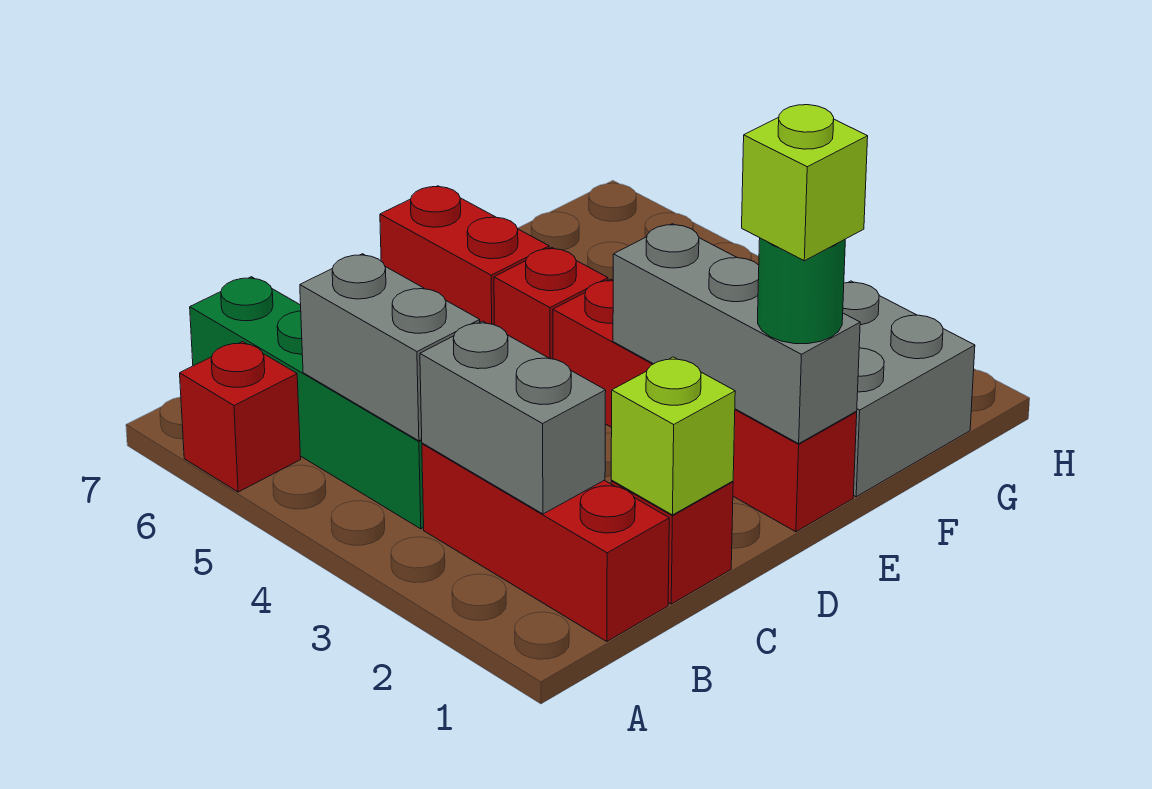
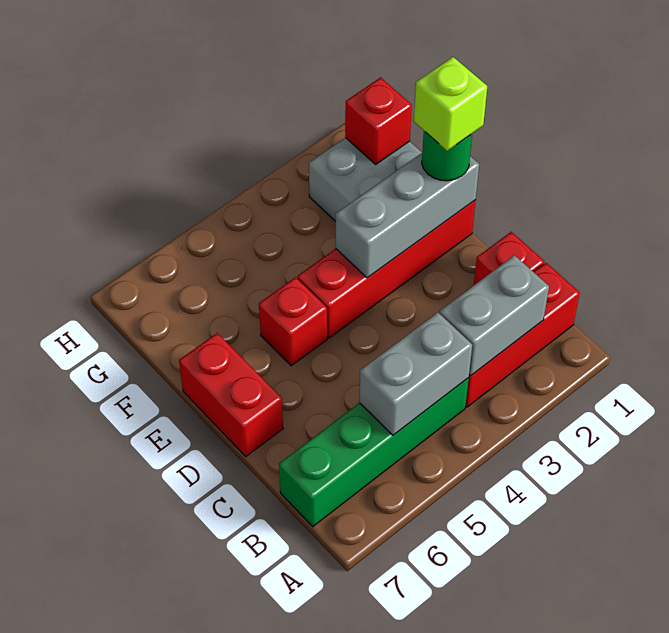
red 1x1 brick [180,341,301,492] -> red 1x1 brick moved to [345,78,412,164]
lime 1x1 brick [611,357,735,515] -> none
red 1x2 brick [380,186,549,325] -> red 1x2 brick turned to [179,333,283,456]

